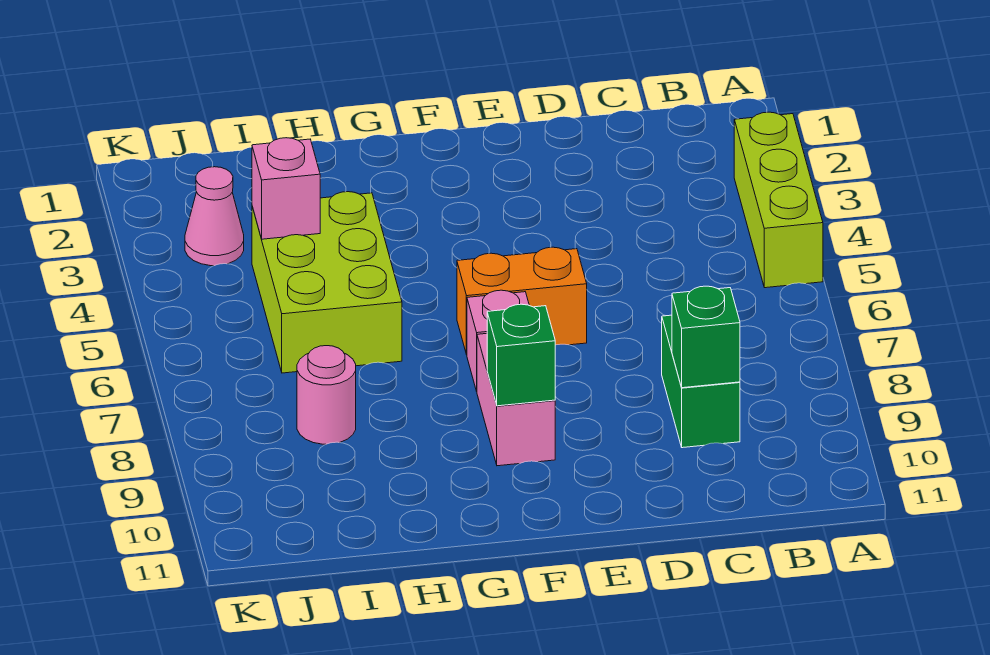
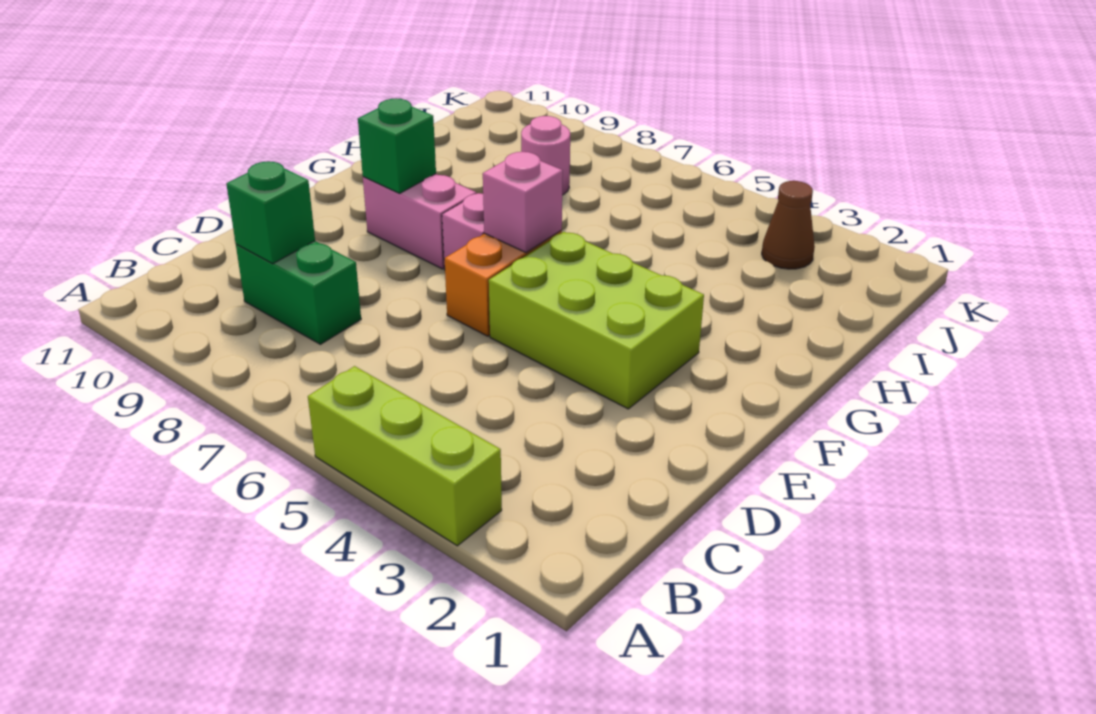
lime 2x3 brick [252,192,402,373] -> lime 2x3 brick moved to [489,232,704,409]
pink 1x1 brick [252,138,320,239] -> pink 1x1 brick moved to [483,152,563,253]
pink 1x1 cone [185,167,244,266] -> brown 1x1 cone [762,181,815,269]

